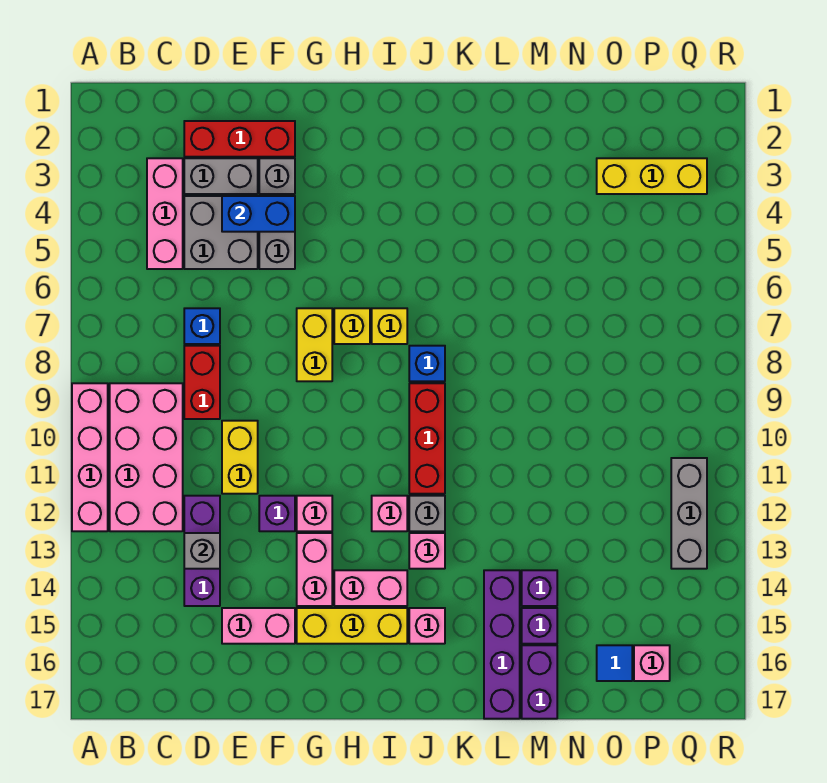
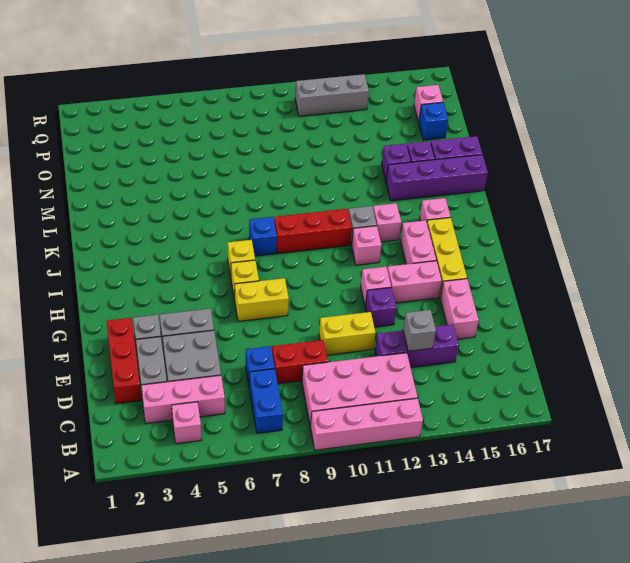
none -> pink 1x1 brick [172,402,201,444]
blue 1x2 brick [222,196,295,232] -> blue 1x2 brick moved to [249,369,283,433]
yellow 1x3 brick [597,158,707,194] -> none
blue 1x1 tile [597,645,632,681] -> blue 1x1 brick [419,102,448,140]

